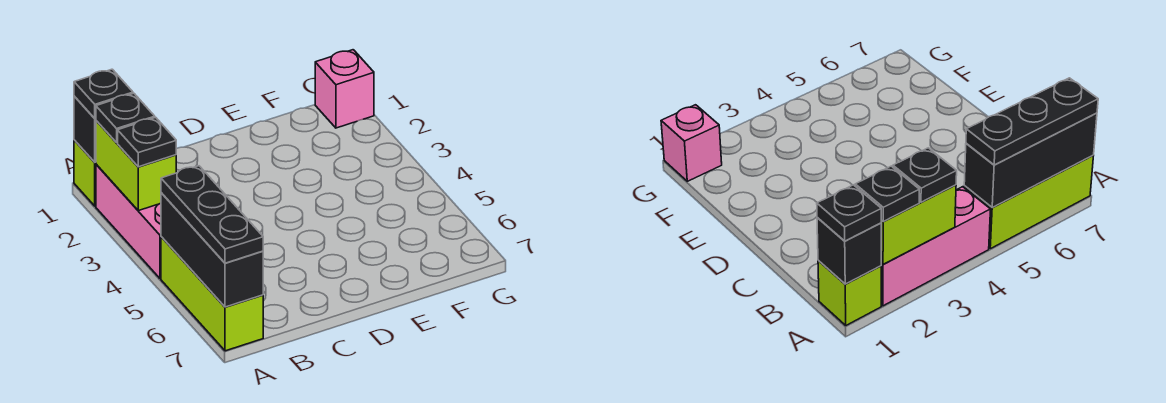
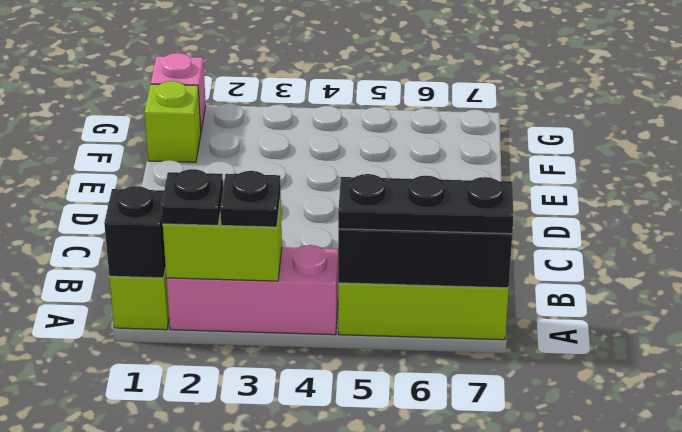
black 1x1 plate [74,69,133,118] -> none
none -> lime 1x1 brick [144,81,201,162]

